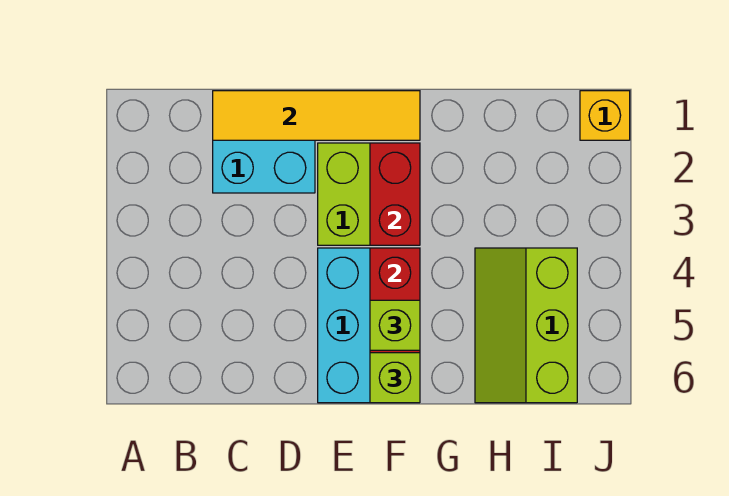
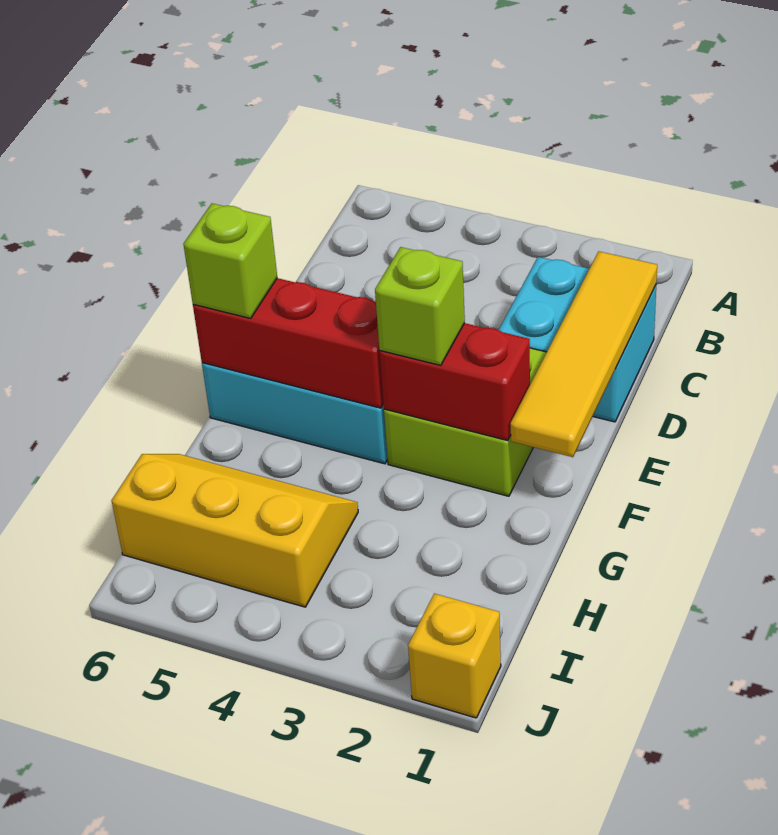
lime 1x1 brick [370,300,420,350] -> lime 1x1 brick moved to [375,247,465,365]
lime 2x3 slope [475,248,577,403] -> yellow 2x3 slope [111,454,358,607]

